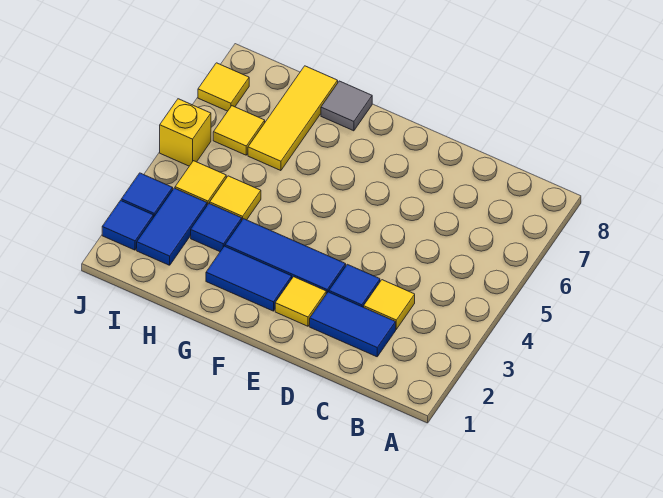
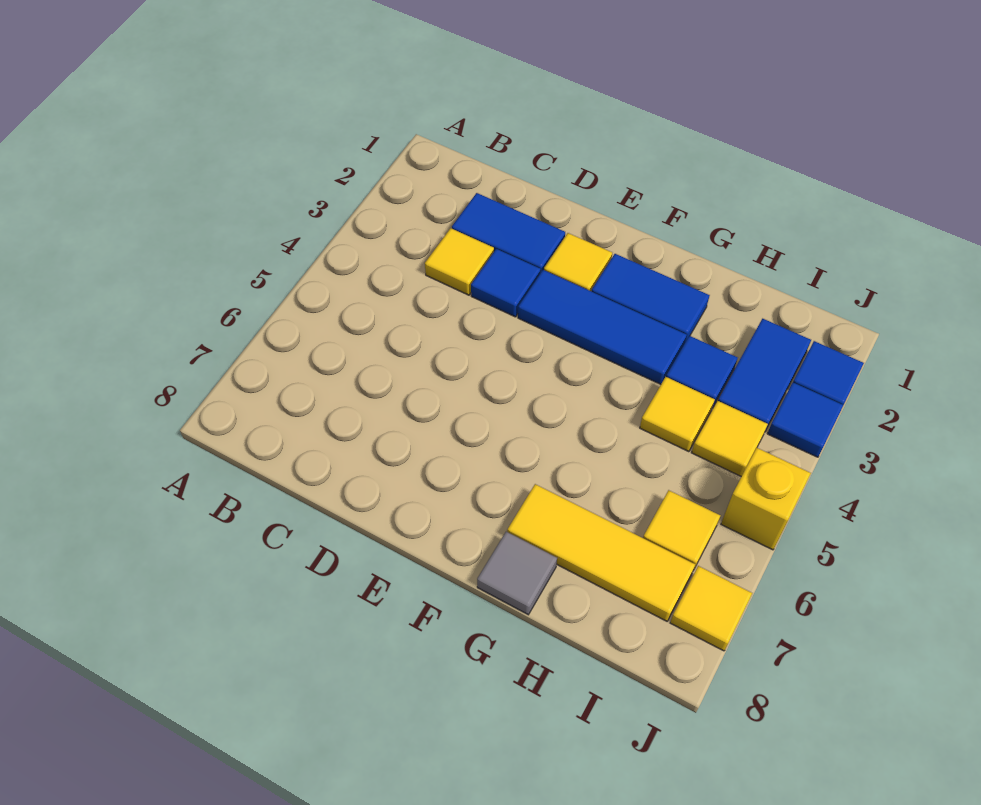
yellow 1x3 tile [248,66,338,171] -> yellow 1x3 tile turned to [507,484,695,621]

